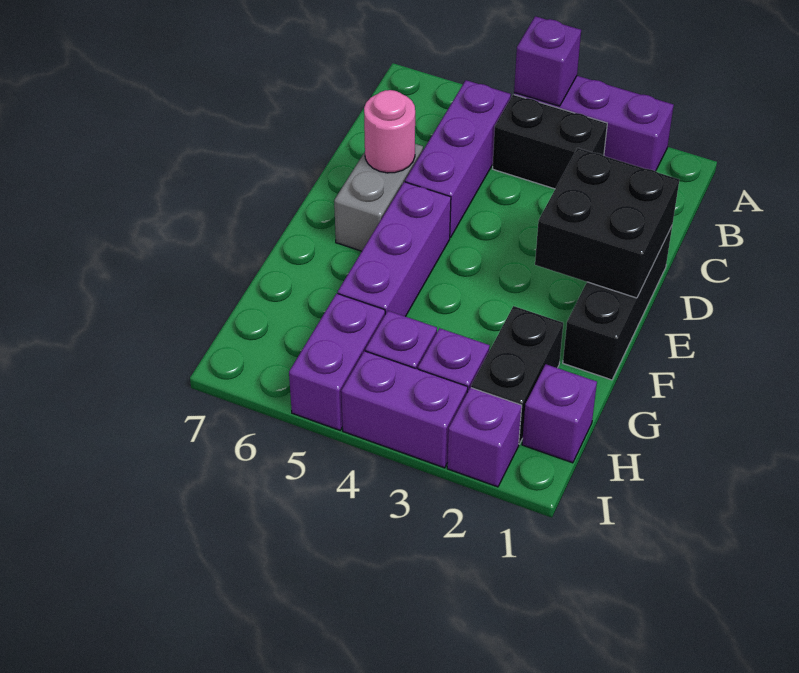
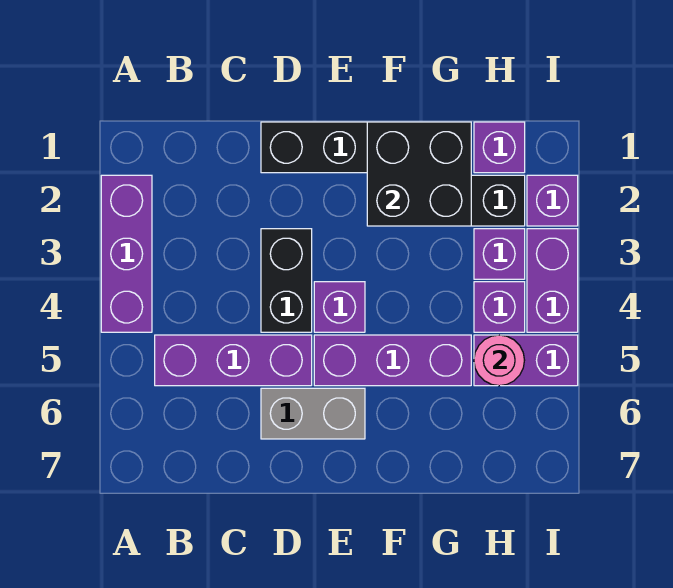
purple 1x1 brick [514,16,581,106] -> purple 1x1 brick moved to [314,282,365,332]
black 1x2 brick [493,95,607,189] -> black 1x2 brick moved to [261,229,312,332]
black 2x2 brick [535,148,679,298] -> black 2x2 brick moved to [367,122,471,226]
pink 1x1 round brick [364,90,415,173] -> pink 1x1 round brick moved to [474,335,525,386]

